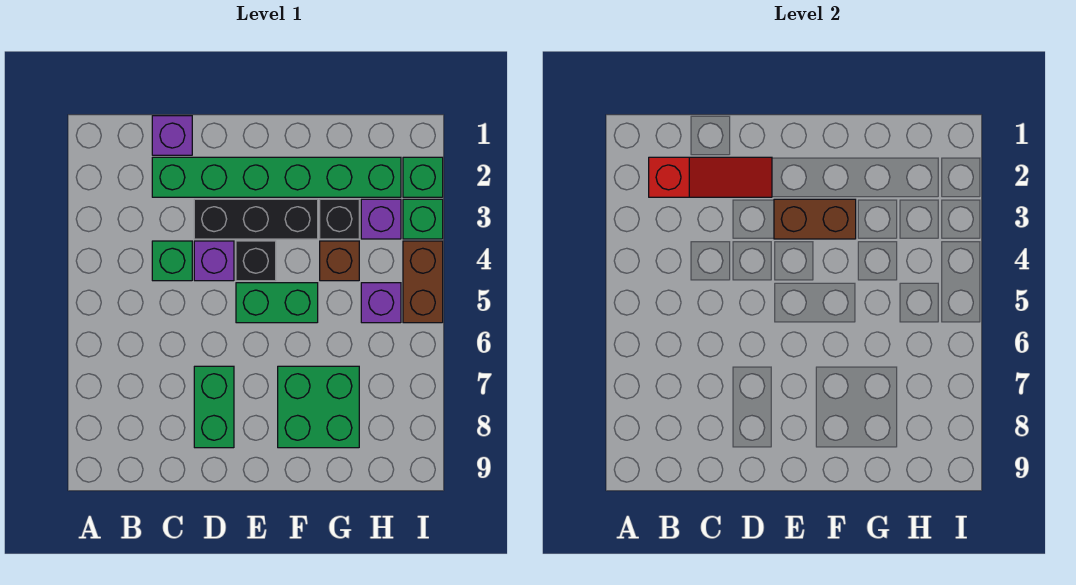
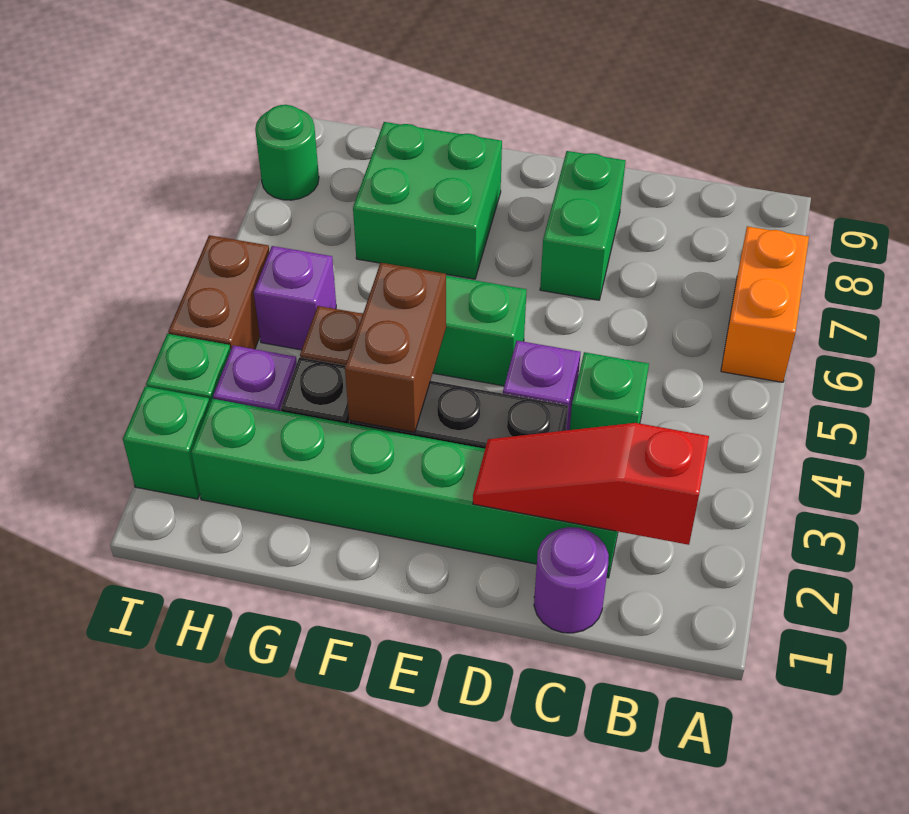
none -> orange 1x2 brick [721,226,809,382]
purple 1x1 brick [152,116,192,155] -> purple 1x1 round brick [534,527,609,633]
brown 1x2 brick [774,199,856,239] -> brown 1x2 brick turned to [345,263,446,432]
black 1x1 brick [236,241,276,281] -> none
none -> green 1x1 round brick [255,105,319,200]

